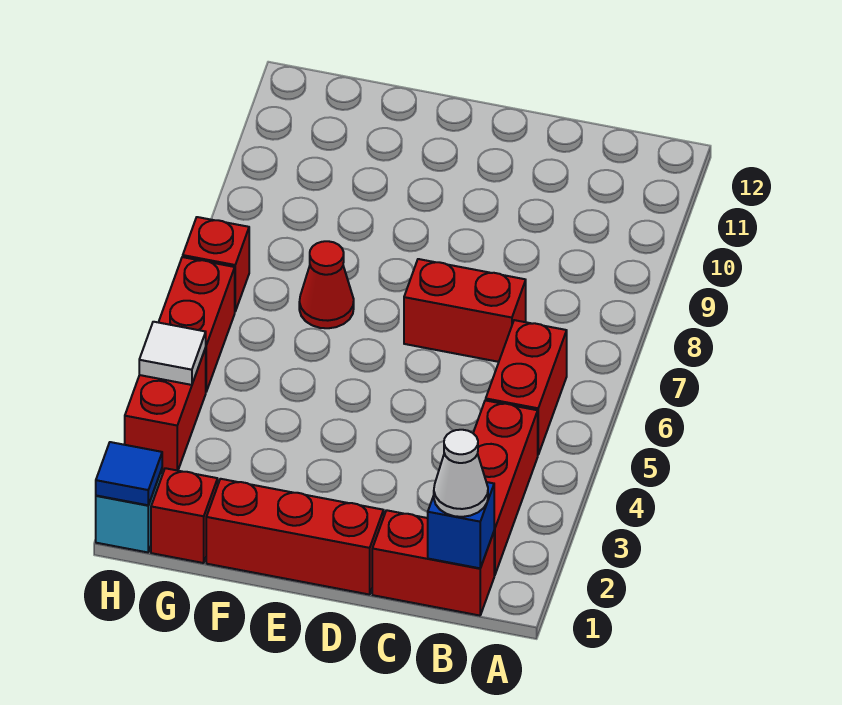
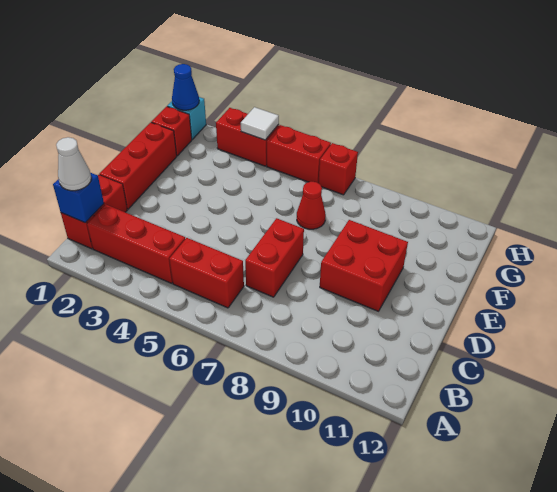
none -> red 2x2 brick [320,220,408,311]
blue 1x1 tile [96,442,162,505] -> blue 1x1 cone [172,64,199,110]

